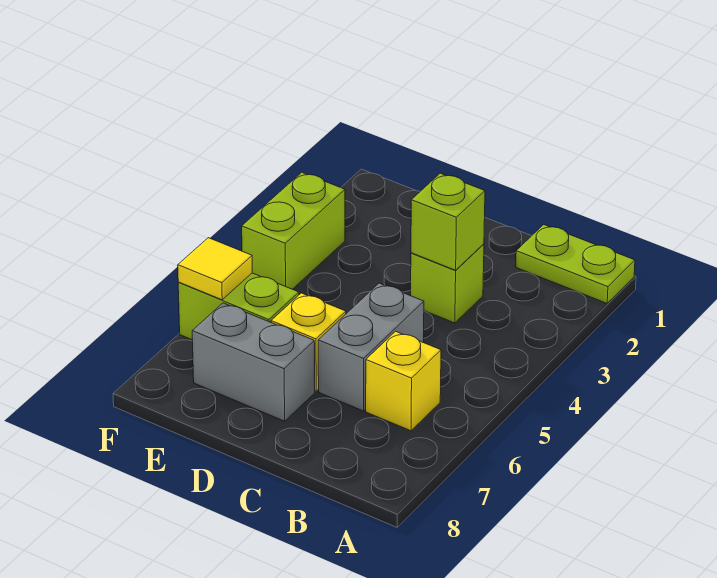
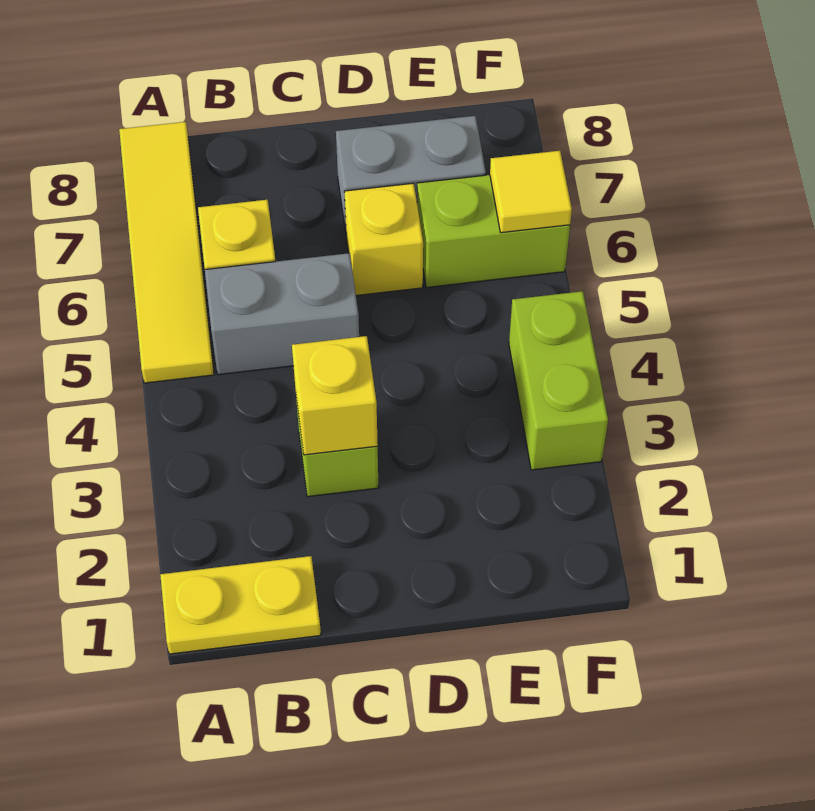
lime 1x2 plate [516,225,635,303] -> yellow 1x2 plate [160,556,321,654]
none -> yellow 1x4 tile [119,122,214,383]
lime 1x1 brick [411,173,485,270] -> yellow 1x1 brick [292,336,378,455]
grey 1x2 brick [318,283,424,411] -> grey 1x2 brick turned to [205,253,359,375]

